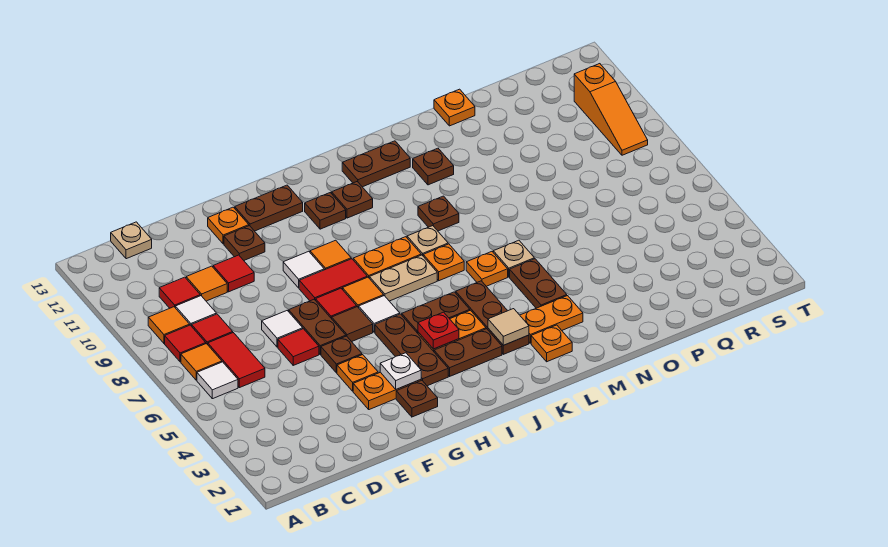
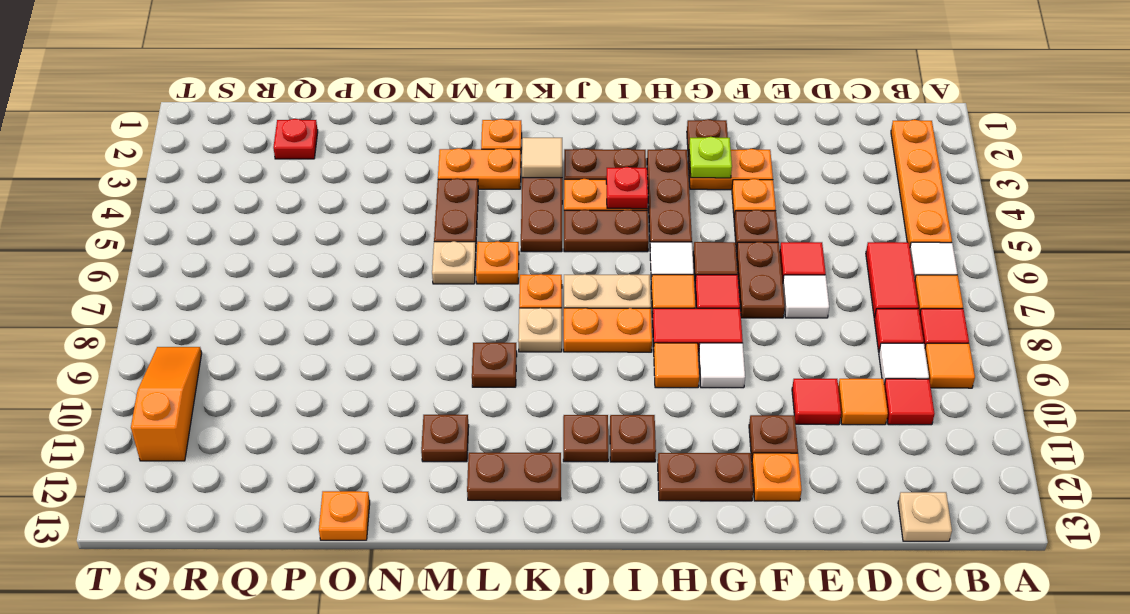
none -> orange 1x4 plate [891,120,952,246]
white 1x1 plate [380,353,421,389] -> lime 1x1 plate [689,137,732,178]
none -> red 1x1 plate [273,119,318,159]

